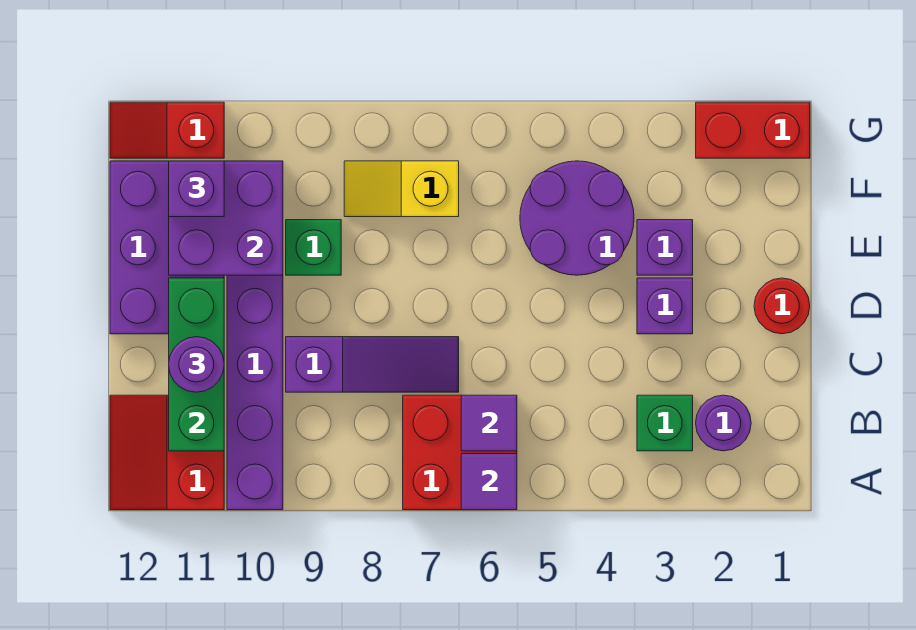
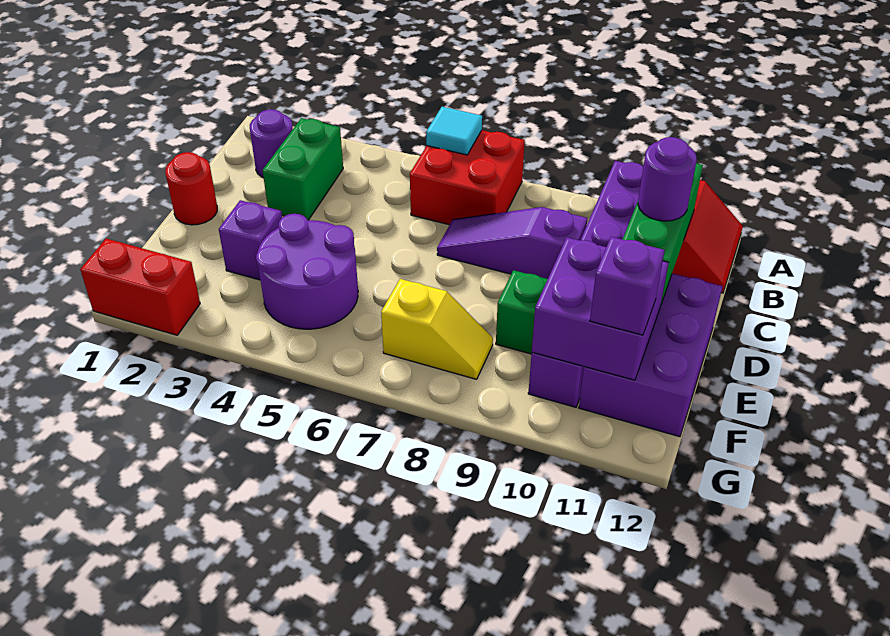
purple 1x1 tile [461,454,517,510] -> cyan 1x1 tile [426,107,482,155]
green 1x1 brick [637,395,693,451] -> green 1x2 brick [263,118,343,220]
purple 1x1 tile [461,395,517,451] -> none
purple 1x1 brick [637,278,693,334] -> none
red 1x2 slope [110,102,224,158] -> none

